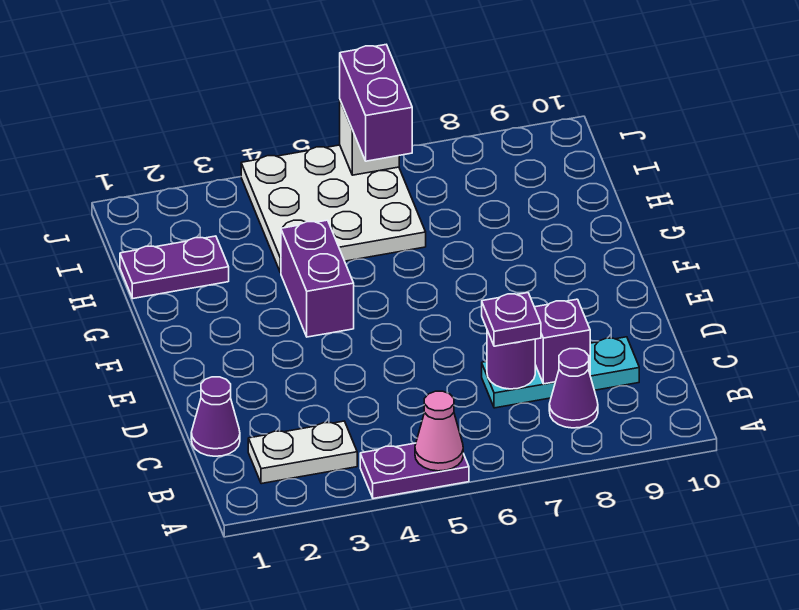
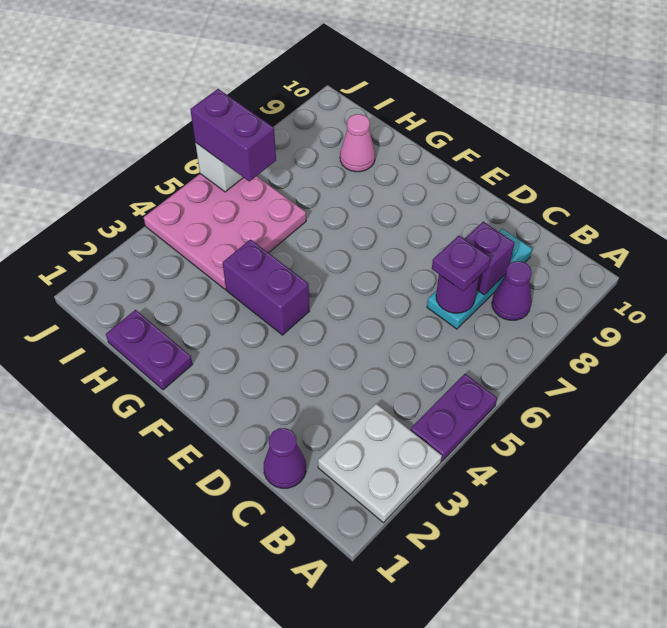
pink 1x1 cone [415,391,463,471] -> pink 1x1 cone moved to [340,114,375,172]
white 1x2 plate [248,421,357,484] -> white 2x2 plate [318,404,442,523]
purple 1x2 plate [120,236,229,298] -> purple 1x2 plate turned to [106,310,193,390]
white 3x3 plate [241,145,426,273] -> pink 3x3 plate [144,174,306,289]

